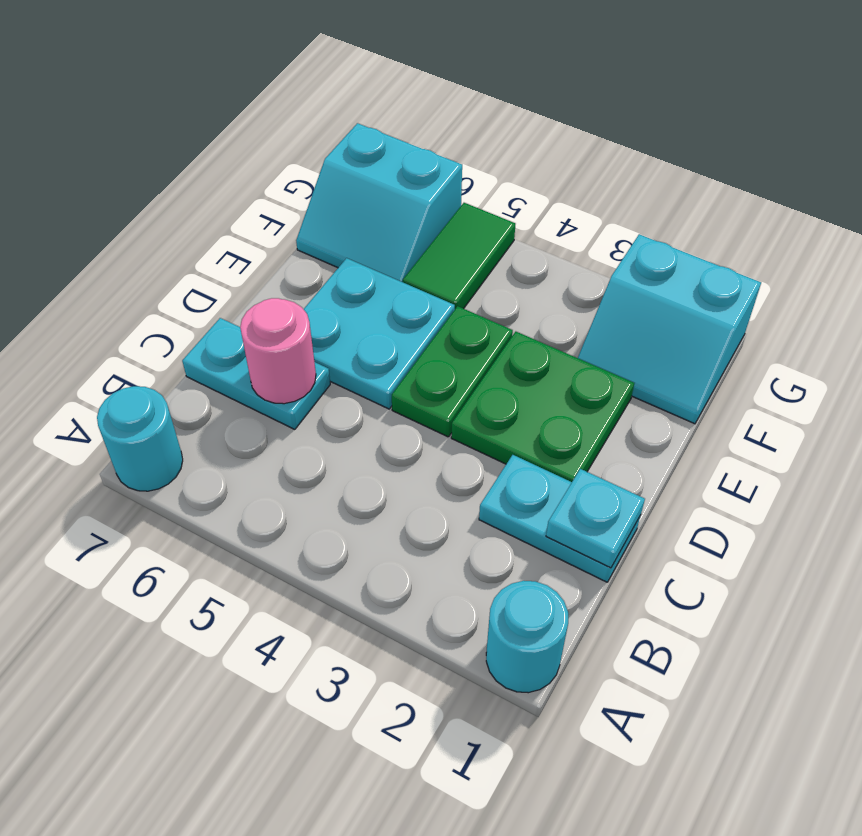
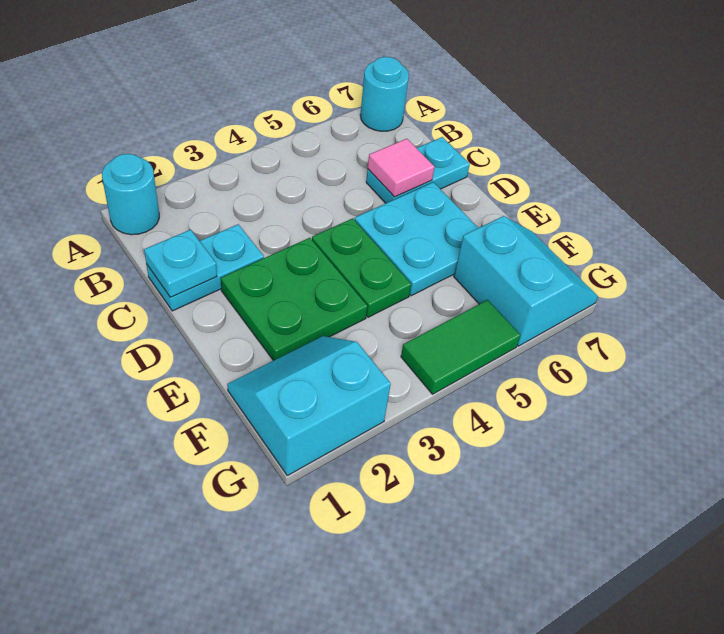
pink 1x1 round brick [240,298,316,404] -> pink 1x1 tile [368,139,434,197]
green 1x2 tile [403,203,515,309] -> green 1x2 tile turned to [401,300,521,394]
cyan 2x2 slope [296,123,462,282] -> cyan 2x2 slope turned to [454,216,598,346]

